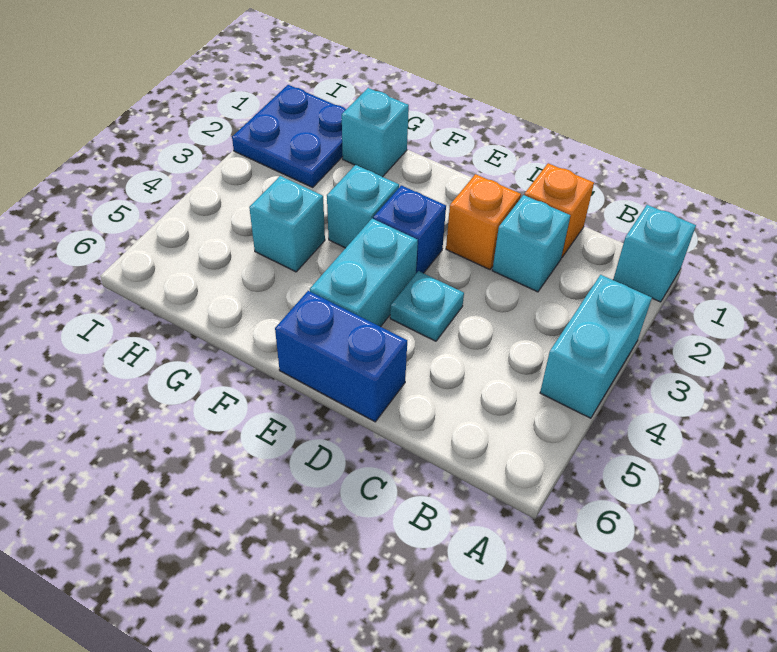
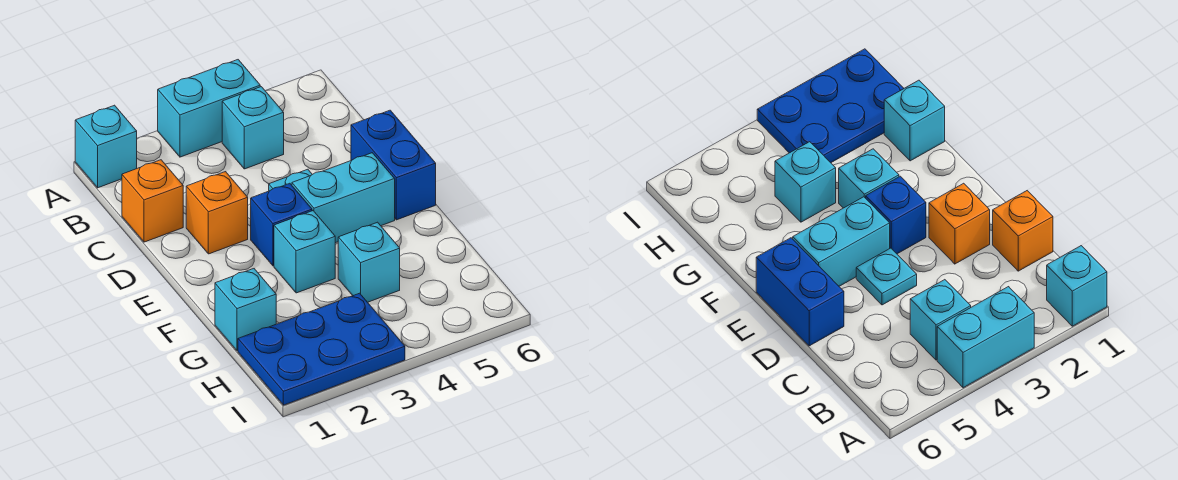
cyan 1x1 brick [492,195,570,292] -> cyan 1x1 brick moved to [222,87,284,169]
blue 2x2 plate [232,85,346,187] -> blue 2x3 plate [238,293,405,405]

